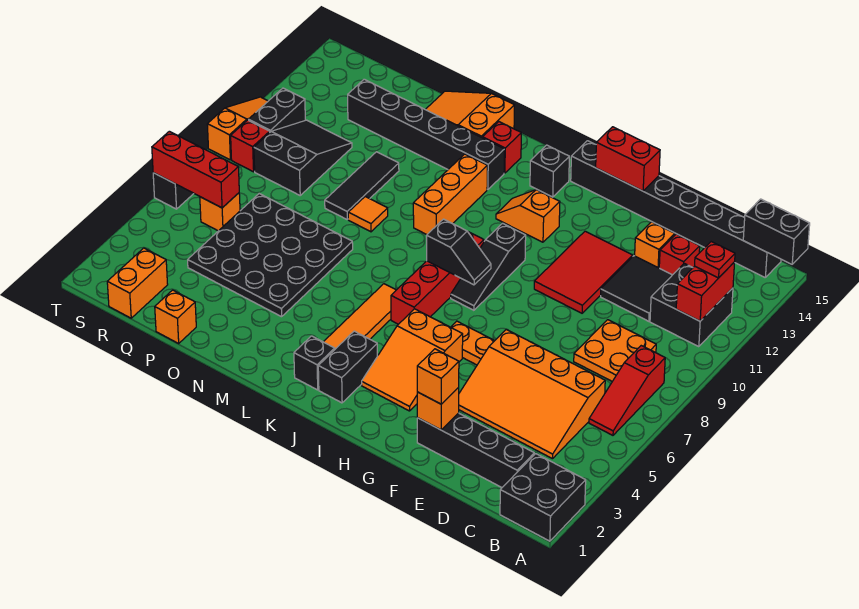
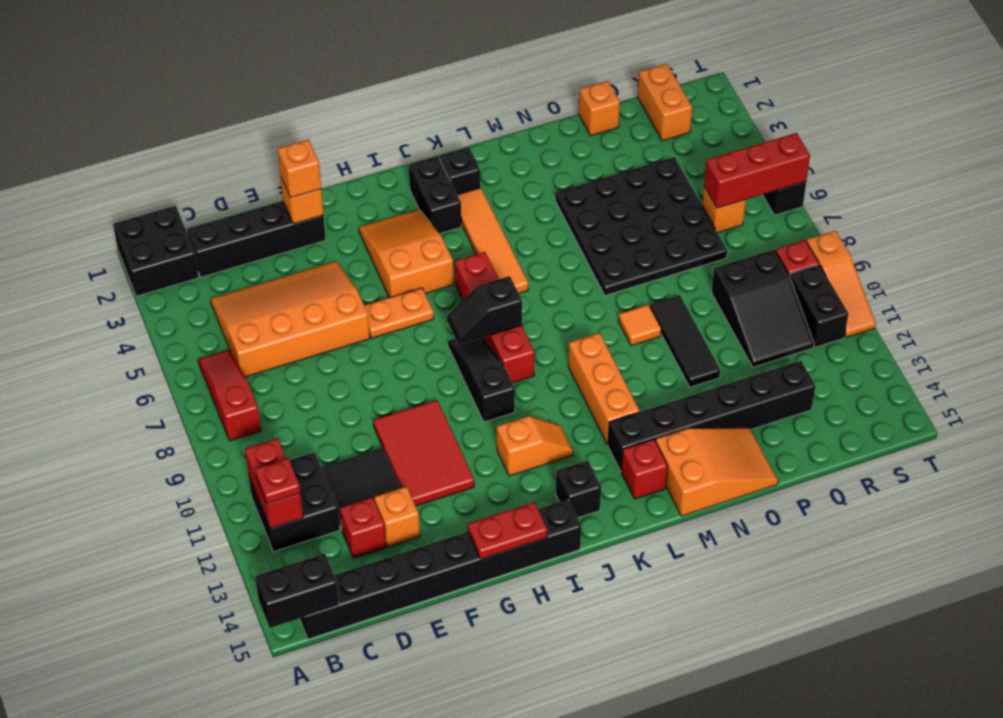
orange 2x2 plate [574,320,656,381] -> none
red 1x2 brick [596,127,660,191] -> red 1x2 plate [468,502,548,559]

